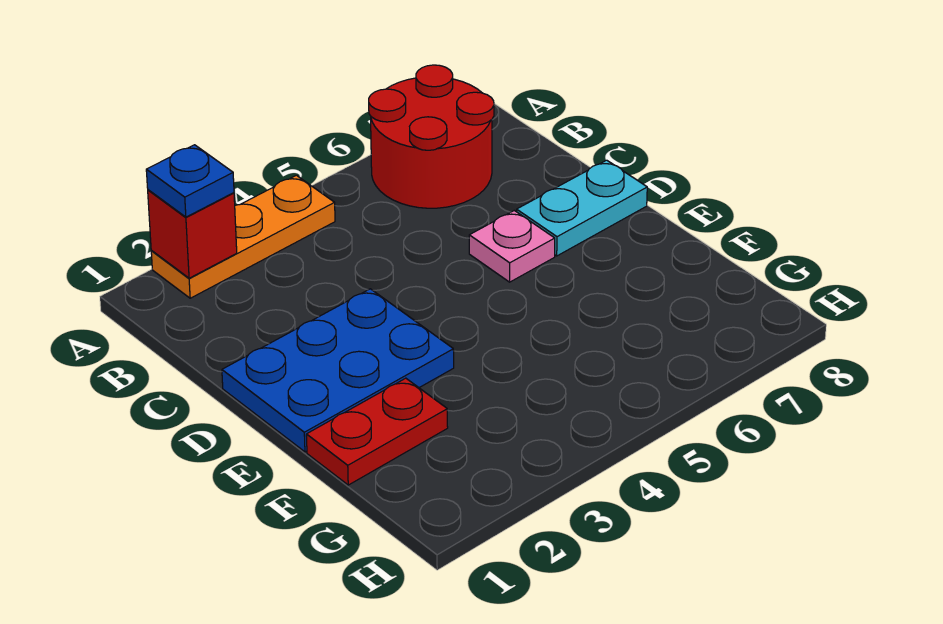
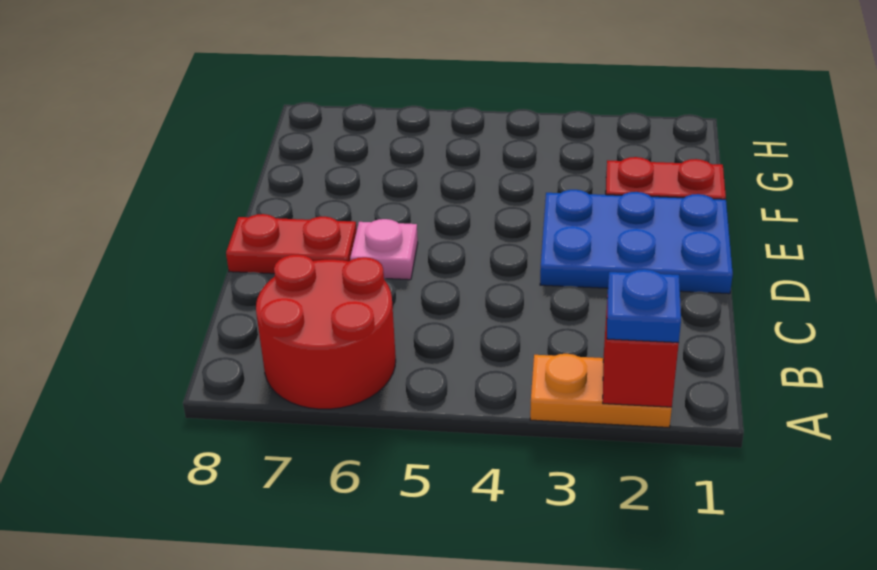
orange 1x3 plate [151,175,335,298] -> orange 1x2 plate [530,354,672,427]
cyan 1x2 plate [517,160,647,256] -> red 1x2 plate [226,214,357,274]

